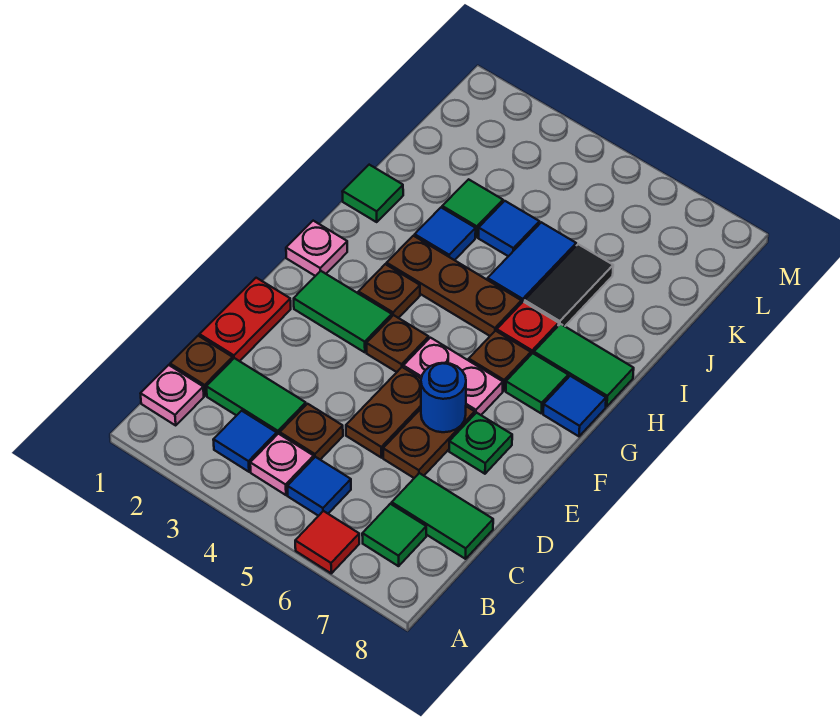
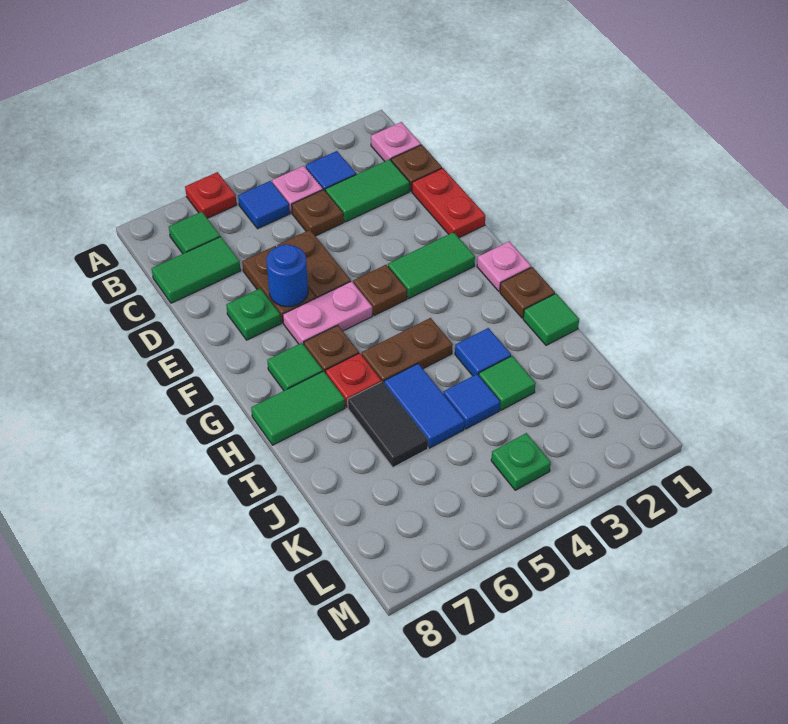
red 1x1 tile [295,511,359,573] -> red 1x1 plate [185,172,237,218]
brown 1x1 plate [358,264,420,318] -> brown 1x1 plate moved to [500,267,555,318]
blue 1x1 tile [543,376,606,436] -> none
brown 1x3 plate [387,236,521,336] -> brown 1x2 plate [362,318,453,383]
none -> green 1x1 plate [491,433,551,490]

